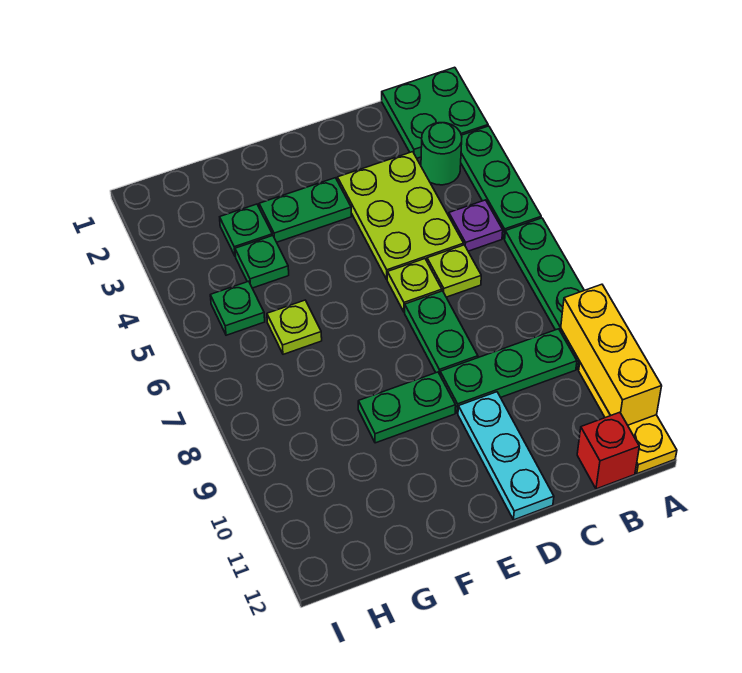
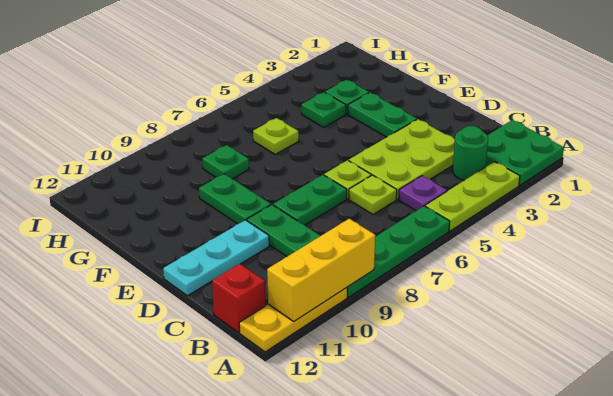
green 1x3 plate [461,126,541,239] -> lime 1x3 plate [425,162,520,231]
green 1x1 plate [210,281,265,335] -> green 1x1 plate moved to [202,145,249,179]

